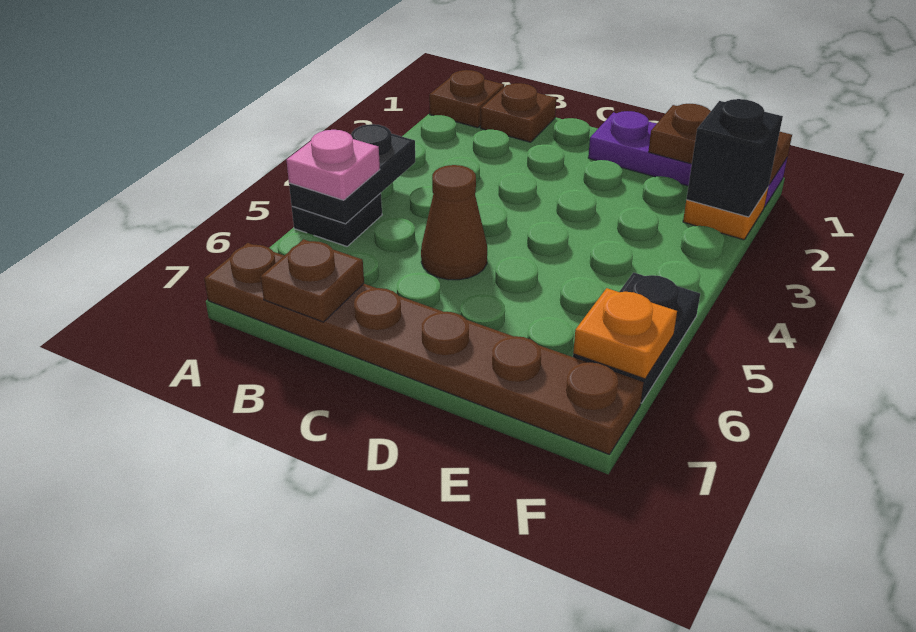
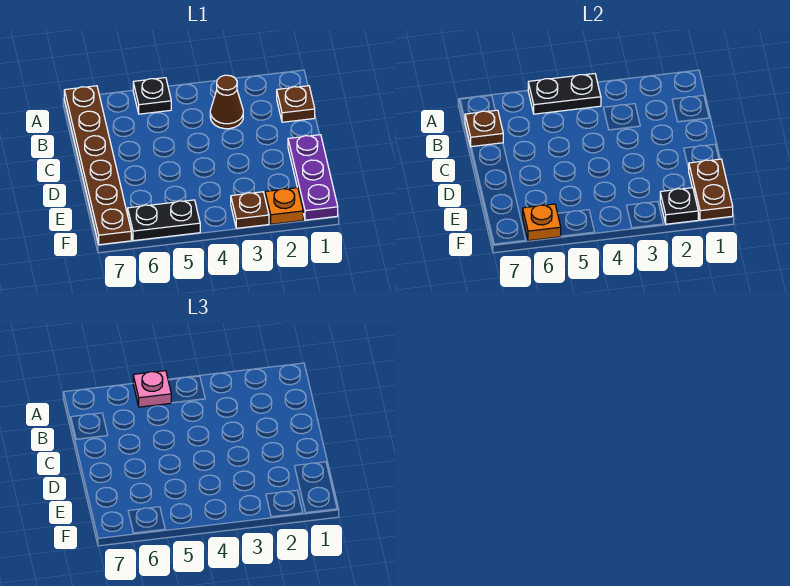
brown 1x1 plate [429,70,504,128] -> brown 1x1 plate moved to [231,192,269,228]
brown 1x1 cone [421,165,487,280] -> brown 1x1 cone moved to [210,75,243,129]
black 1x1 brick [686,99,783,217] -> black 1x1 plate [660,188,698,224]

